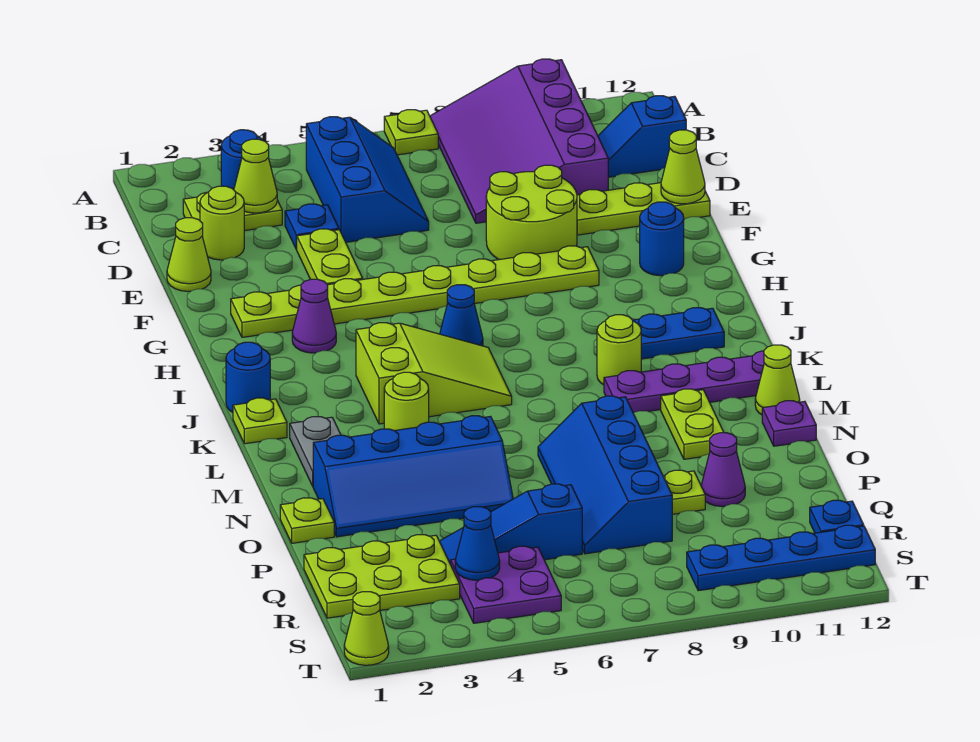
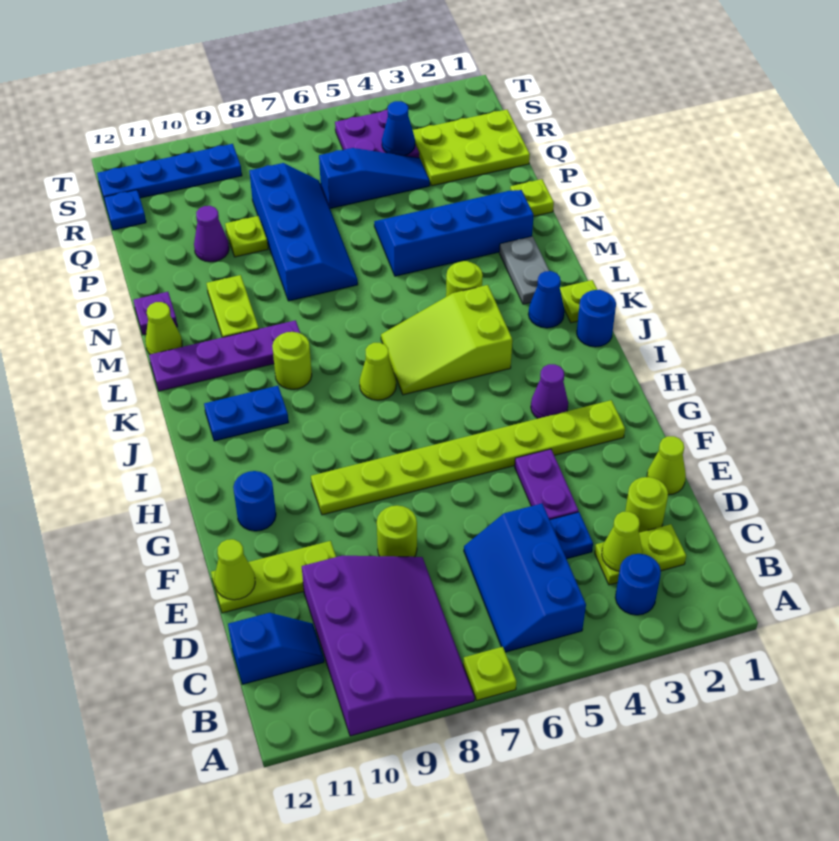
lime 1x2 plate [296,229,363,285] -> purple 1x2 plate [515,449,579,520]
lime 2x2 round brick [486,165,577,260] -> lime 1x1 round brick [377,505,417,557]
blue 1x1 cone [440,285,483,346] -> blue 1x1 cone moved to [528,271,564,328]
lime 1x1 cone [344,592,389,665] -> lime 1x1 cone moved to [360,343,396,400]

